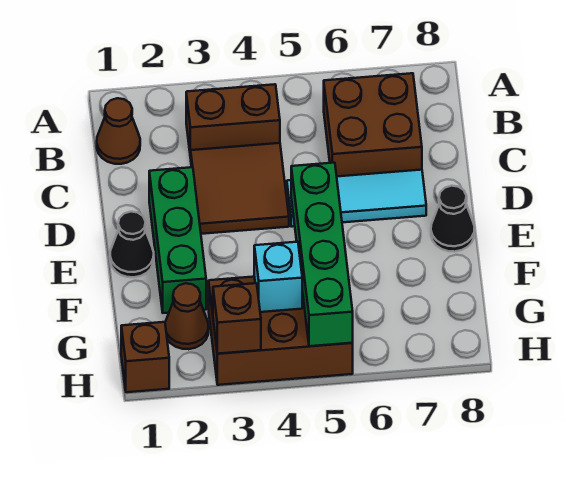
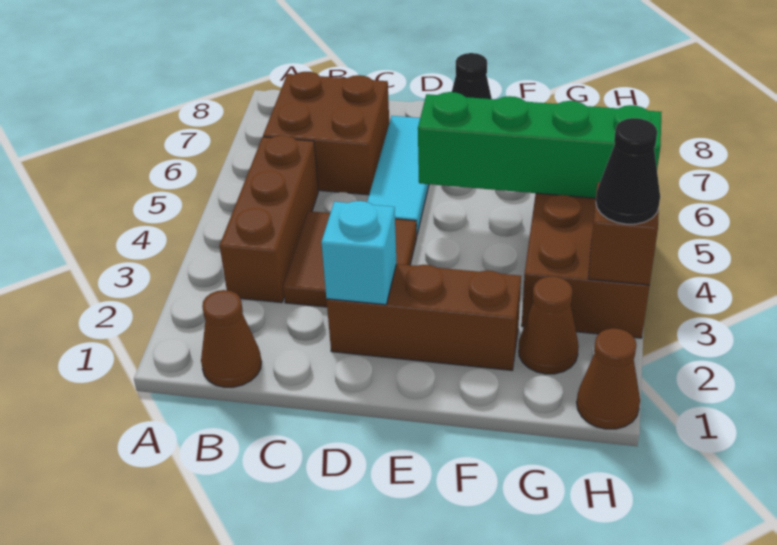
brown 1x2 brick [186,84,280,158] -> brown 1x3 brick [220,135,318,303]
green 1x3 brick [149,167,206,313] -> brown 1x3 brick [327,264,521,370]
black 1x1 cone [110,212,154,277] -> black 1x1 cone moved to [596,118,660,224]
cyan 1x1 brick [254,242,302,312] -> cyan 1x1 brick moved to [321,201,397,305]
brown 1x1 brick [121,322,169,392] -> brown 1x1 cone [577,328,640,429]

